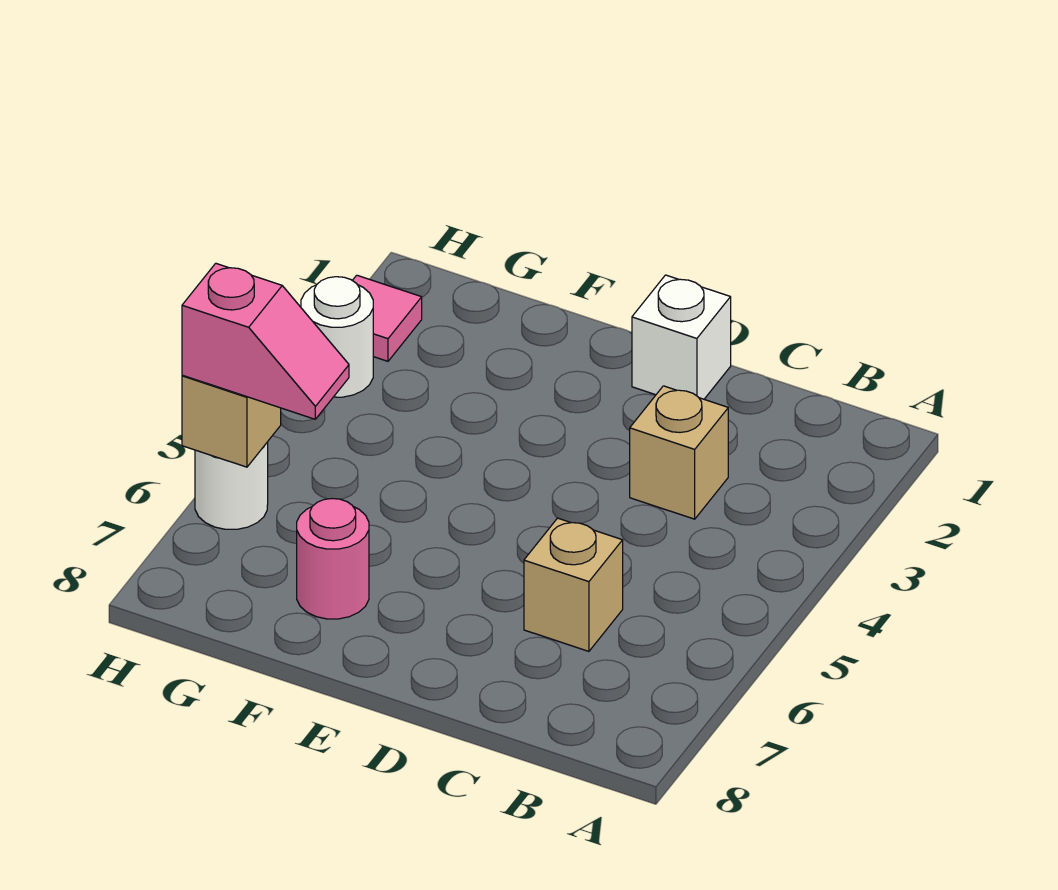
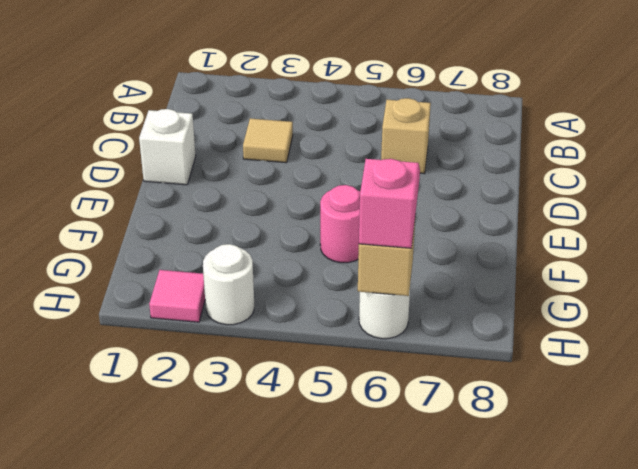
tan 1x1 brick [630,386,728,519] -> tan 1x1 tile [243,118,293,163]
pink 1x1 round brick [297,499,369,619] -> pink 1x1 round brick moved to [320,185,360,263]

